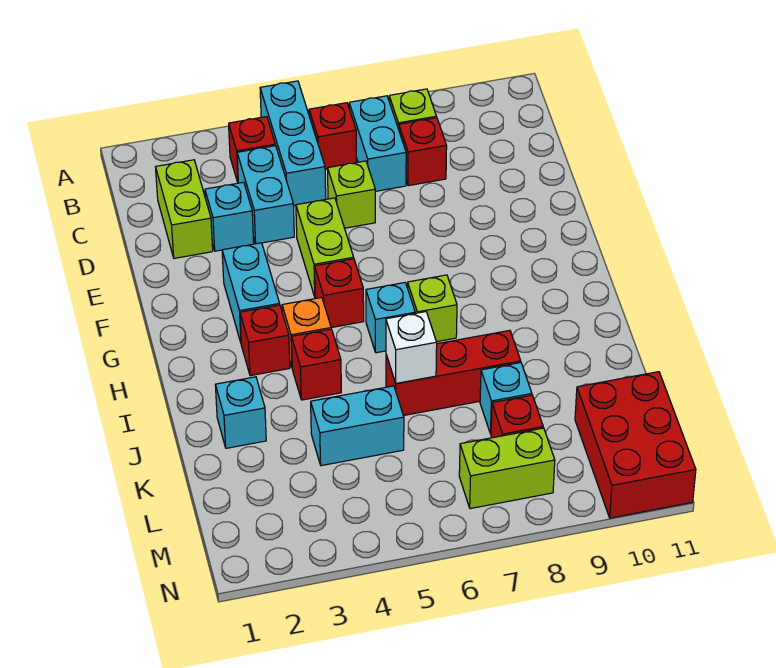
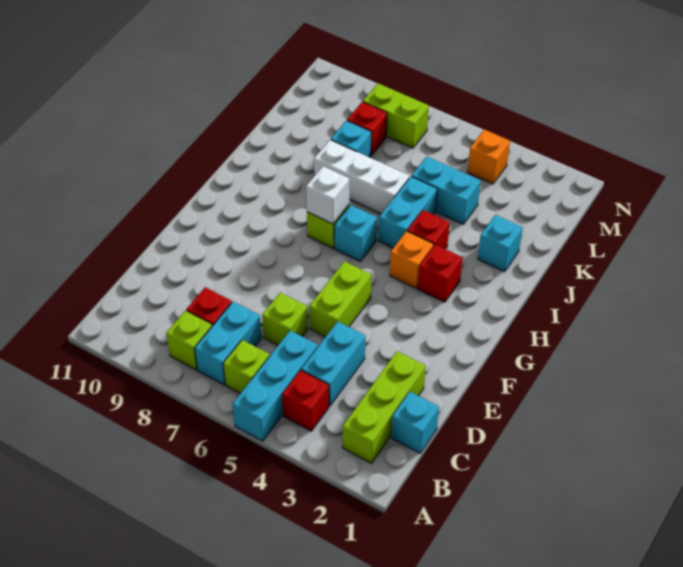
red 1x1 brick [309,103,357,169] -> lime 1x1 brick [223,340,270,393]
lime 1x2 brick [156,160,213,258] -> lime 1x3 brick [343,351,426,463]
cyan 1x1 brick [205,182,254,251] -> cyan 1x1 brick moved to [391,392,439,453]
cyan 1x2 brick [222,243,280,342] -> cyan 1x2 brick moved to [378,176,437,248]
red 1x1 brick [315,259,364,328] -> none
red 1x3 brick [386,330,521,416] -> white 1x3 brick [314,140,410,214]
white 1x1 brick [386,312,437,383] -> white 1x1 brick moved to [306,166,349,224]
red 2x3 brick [575,372,696,518] -> none
none -> orange 1x1 brick [468,130,510,184]

